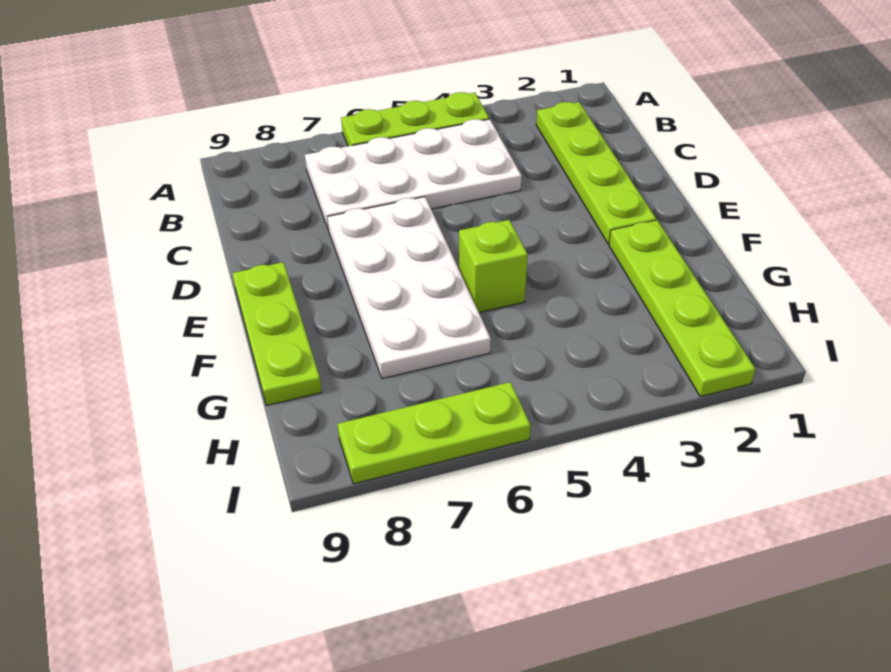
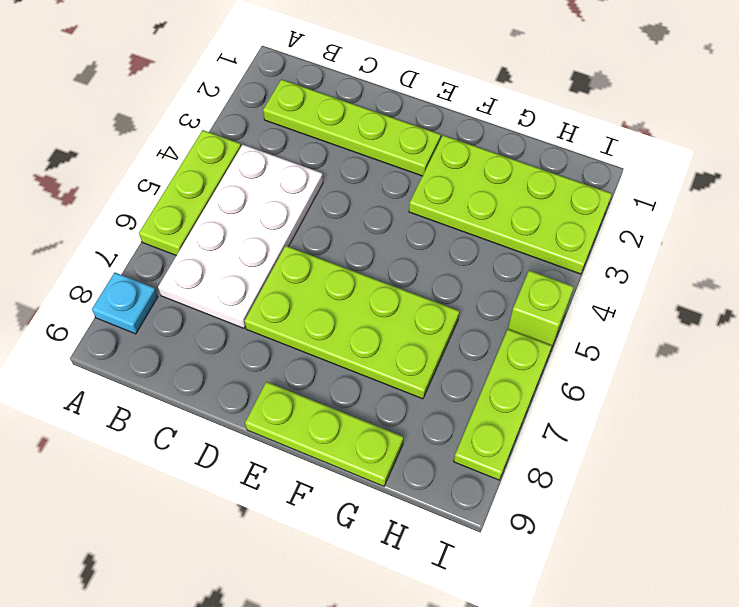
none -> cyan 1x1 plate [92,273,158,334]
white 2x4 plate [327,197,491,378] -> lime 2x4 plate [245,246,459,399]
lime 1x4 plate [609,220,756,397] -> lime 2x4 plate [409,135,612,274]
lime 1x1 brick [459,220,528,313] -> lime 1x1 brick moved to [508,270,574,348]

